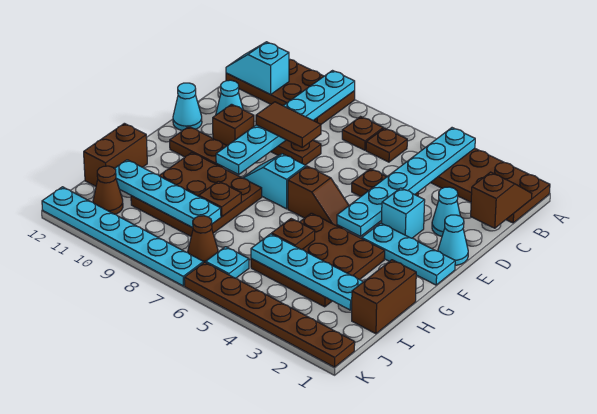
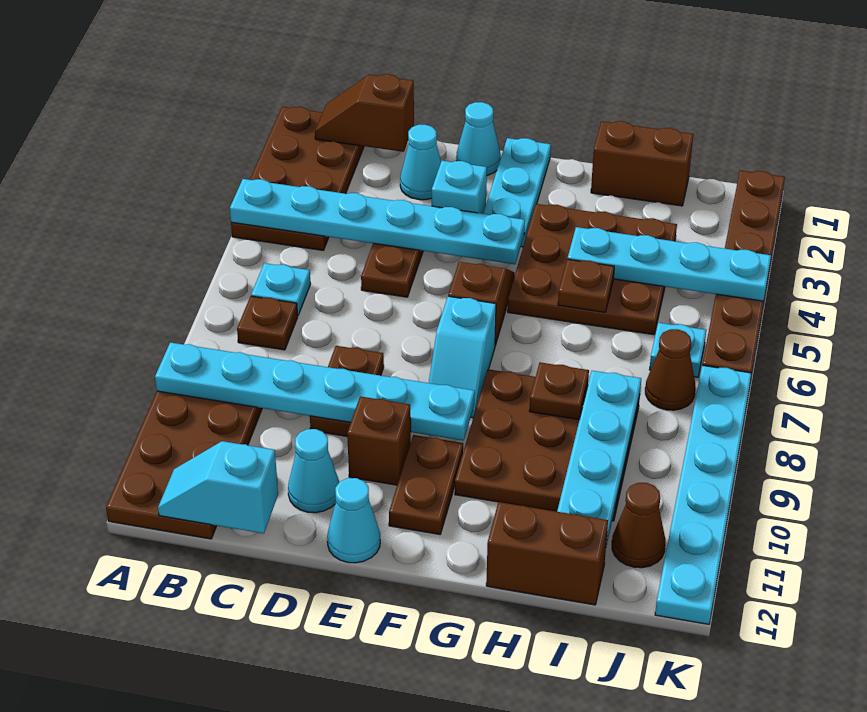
brown 1x1 plate [366,128,407,162] -> cyan 1x1 plate [251,263,311,315]
cyan 1x2 slope [226,42,289,95] -> cyan 1x2 slope turned to [158,441,278,534]
brown 1x2 tile [256,102,321,147] -> none
cyan 1x4 plate [251,234,363,310] -> cyan 1x4 plate turned to [568,227,771,301]

